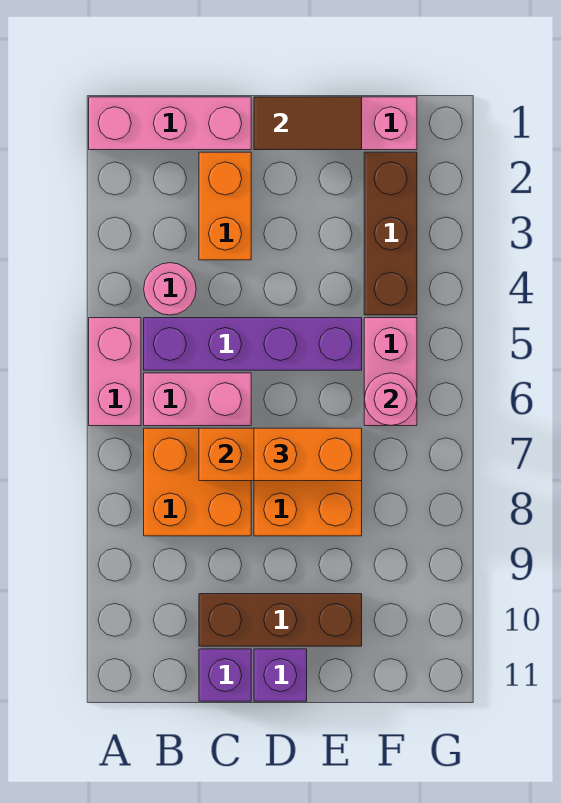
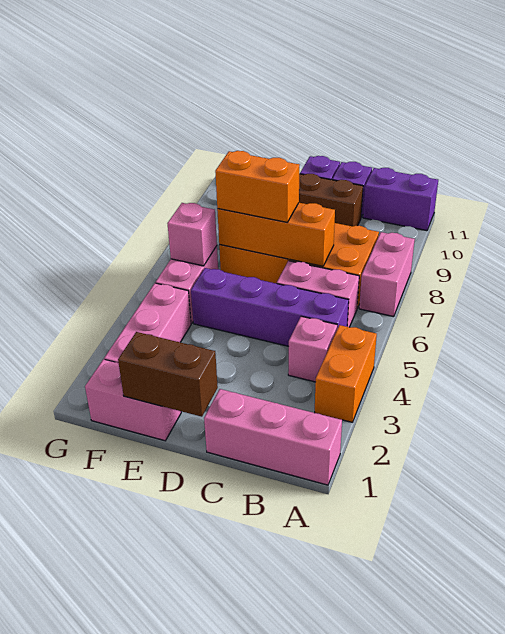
pink 1x2 brick [89,318,141,426] -> pink 1x2 brick moved to [359,232,415,317]
none -> purple 1x2 brick [363,168,438,231]
pink 1x1 round brick [144,263,196,315] -> pink 1x1 brick [288,316,337,382]
orange 1x2 brick [199,152,251,260] -> orange 1x2 brick moved to [315,325,377,422]
brown 1x2 tile [254,97,362,150] -> brown 1x2 brick [118,332,218,417]
brown 1x3 brick [364,152,417,315] -> pink 1x3 brick [104,283,191,363]
pink 1x1 round brick [364,373,417,426] -> pink 1x1 brick [167,203,217,266]

